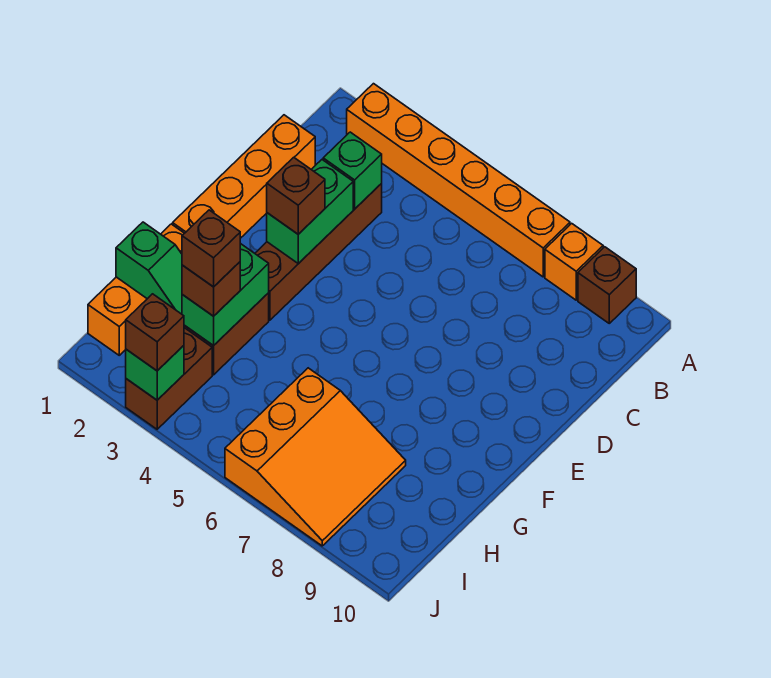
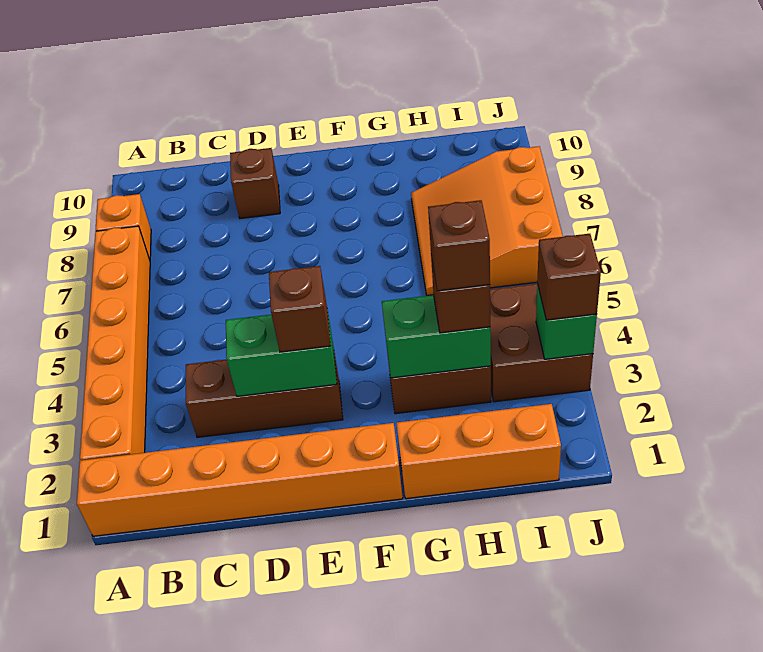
brown 1x1 brick [578,247,636,323] -> brown 1x1 brick moved to [230,148,280,219]
orange 1x4 brick [173,115,315,238] -> orange 1x6 brick [77,423,403,536]
brown 1x4 brick [255,184,382,320] -> brown 1x3 brick [186,353,343,437]
green 1x1 brick [323,132,382,209] -> none
green 1x2 slope [116,222,182,314] -> none
orange 3x3 slope [225,368,406,546] -> orange 3x3 slope turned to [411,146,563,296]
brown 1x2 brick [126,328,212,429] -> brown 2x2 brick [490,284,593,402]

